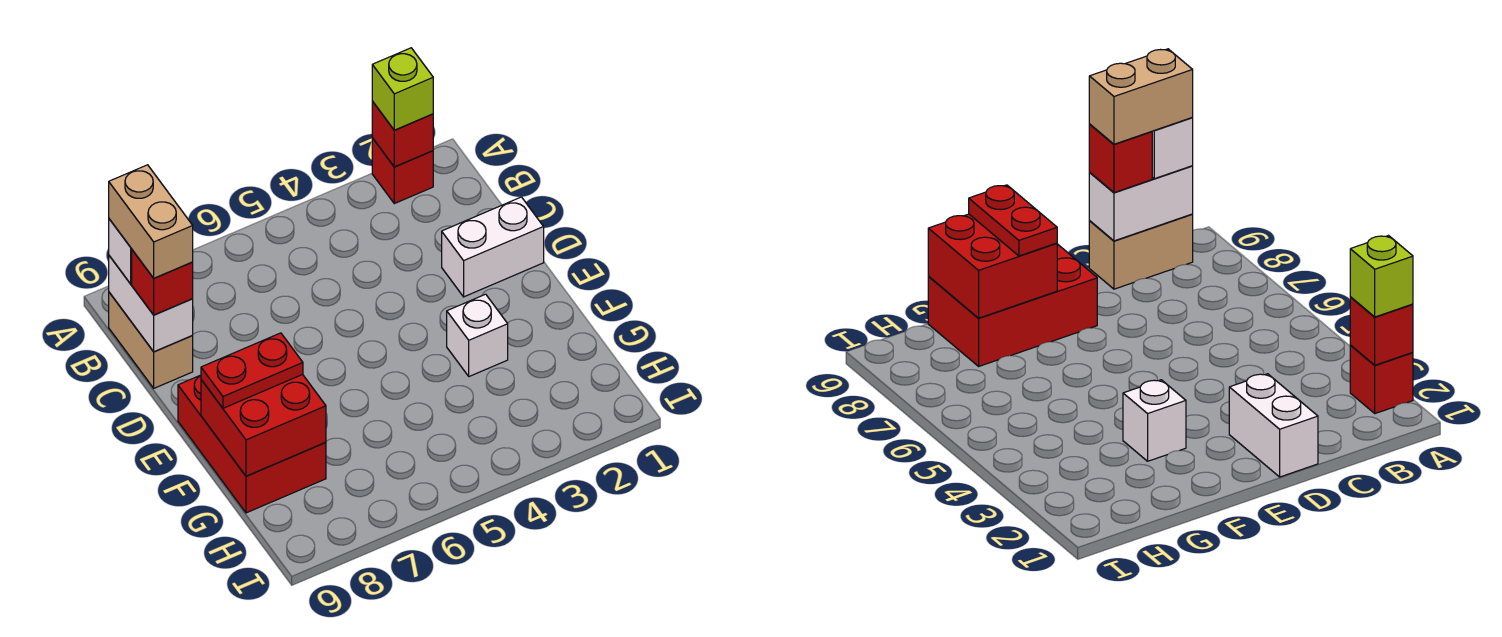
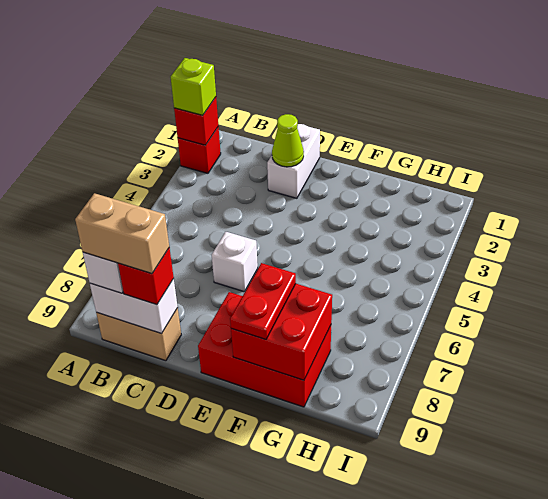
none -> lime 1x1 cone [272,114,304,167]
white 1x1 brick [447,294,508,376] -> white 1x1 brick moved to [212,232,258,292]

